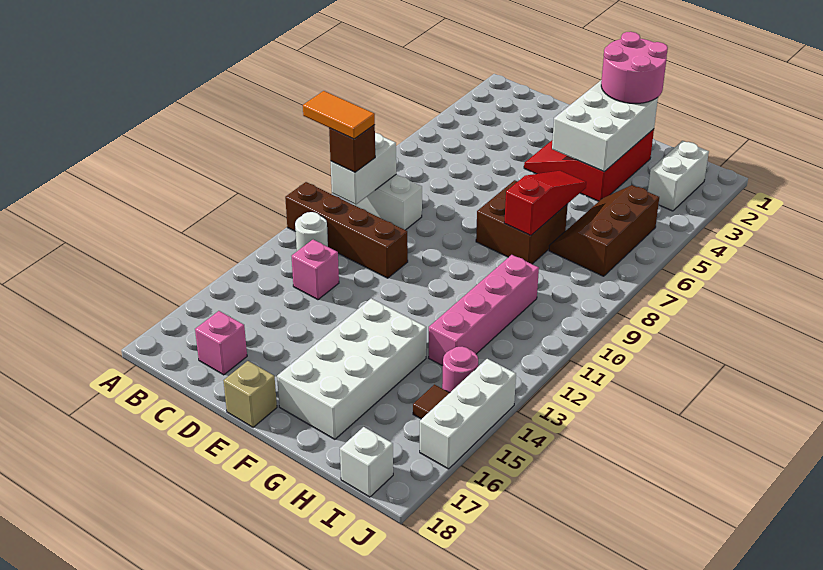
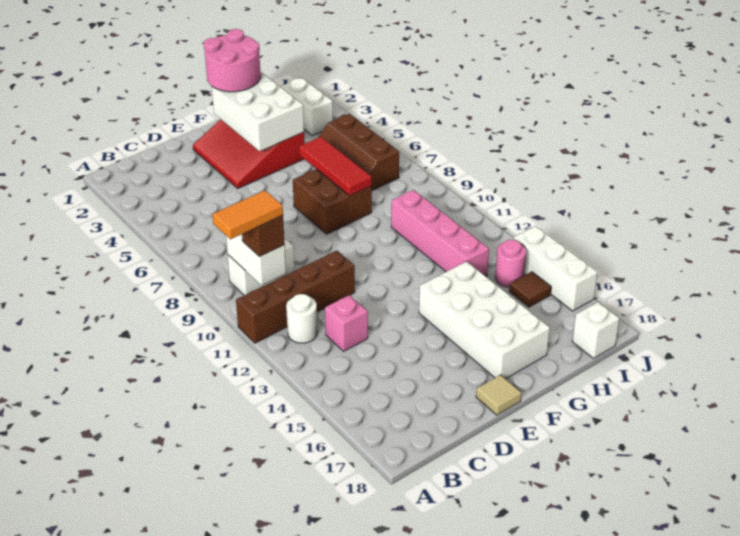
pink 1x1 brick [195,311,247,375] -> none
tan 1x1 brick [223,361,277,427] -> tan 1x1 tile [476,375,521,415]
red 1x3 slope [504,171,586,236] -> red 1x3 tile [299,137,372,196]

